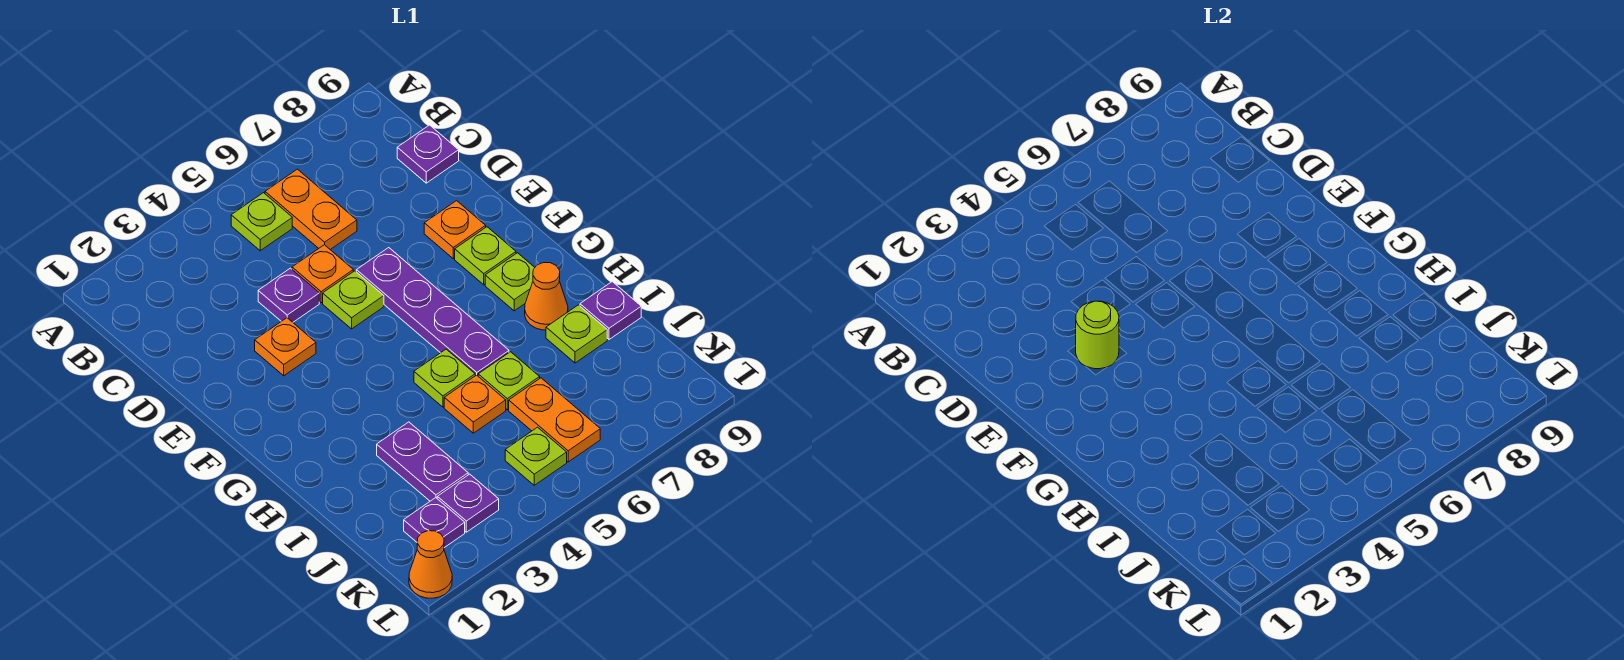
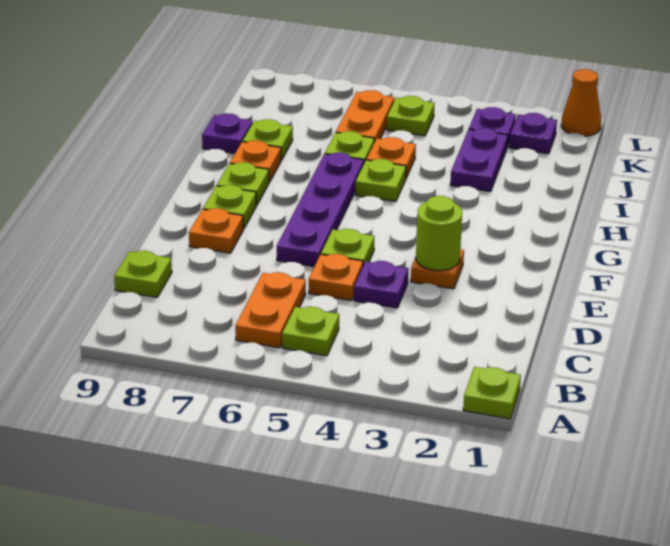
none -> lime 1x1 plate [463,367,521,419]
purple 1x1 plate [397,125,459,183] -> lime 1x1 plate [114,251,172,297]
orange 1x1 cone [525,263,568,330] -> orange 1x1 plate [230,140,281,182]

